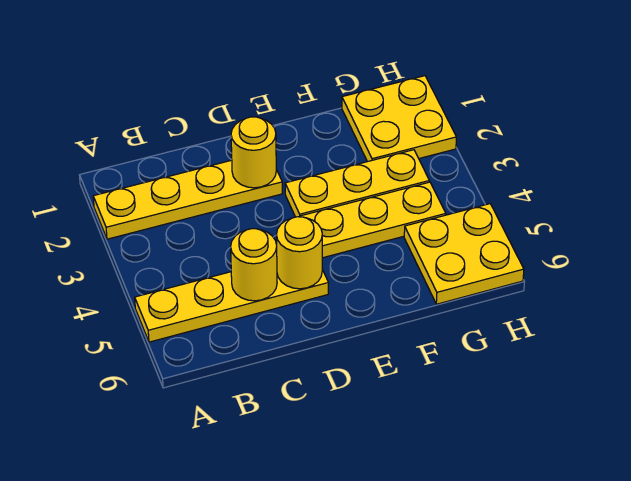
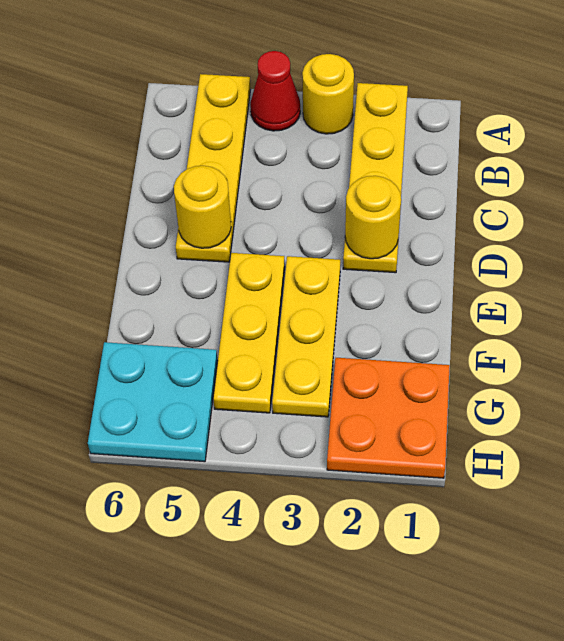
none -> red 1x1 cone [250,51,300,131]
yellow 1x1 round brick [231,229,277,301] -> yellow 1x1 round brick moved to [302,54,354,134]
yellow 2x2 plate [342,76,456,162] -> orange 2x2 plate [327,358,450,478]
yellow 2x2 plate [404,204,524,304] -> cyan 2x2 plate [88,342,218,462]

